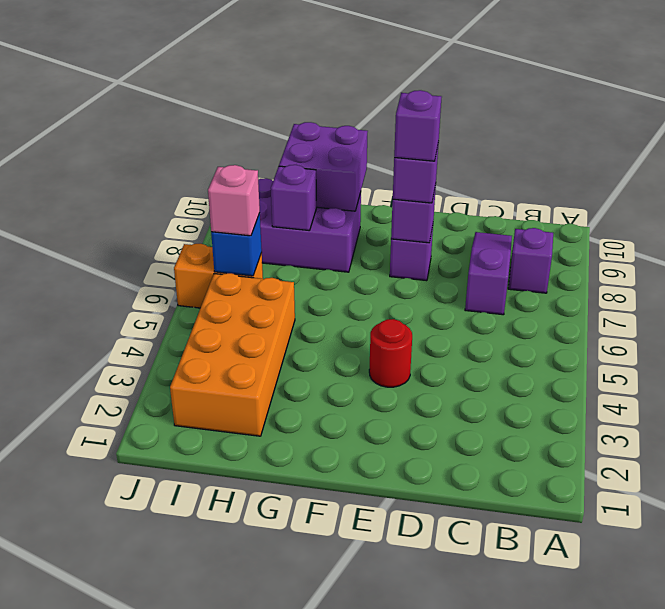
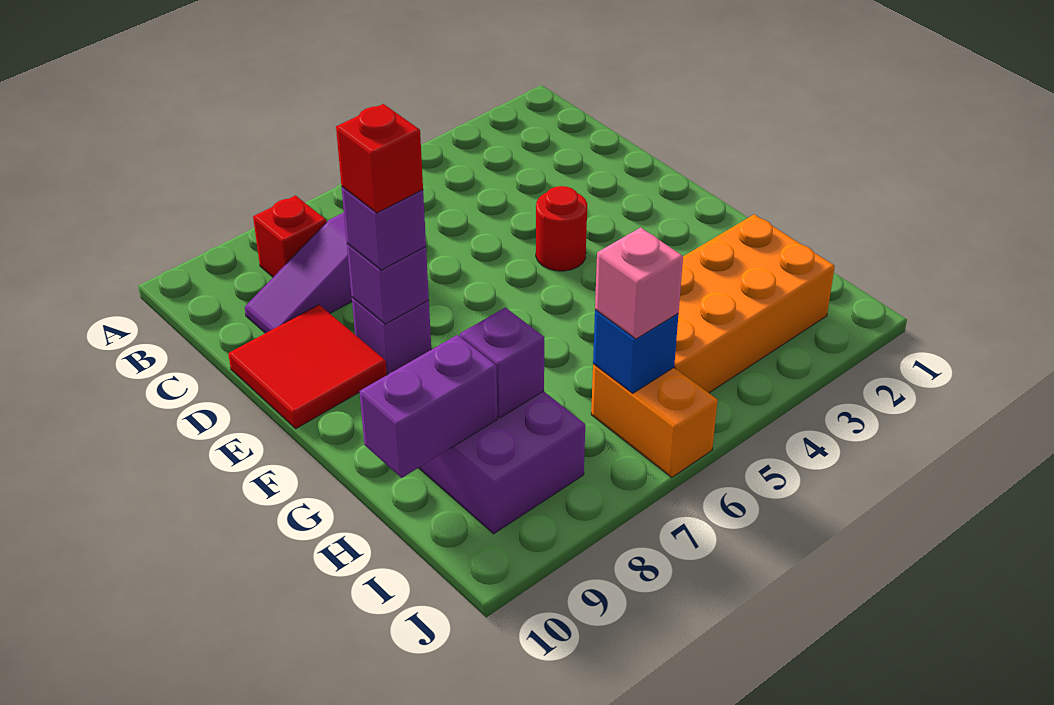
purple 1x1 brick [508,228,553,293] -> red 1x1 brick [253,196,326,277]
none -> red 2x2 tile [228,305,387,429]
purple 1x1 brick [394,90,441,161] -> red 1x1 brick [336,104,423,213]
purple 2x2 brick [279,122,368,211] -> purple 1x2 brick [359,335,497,478]

